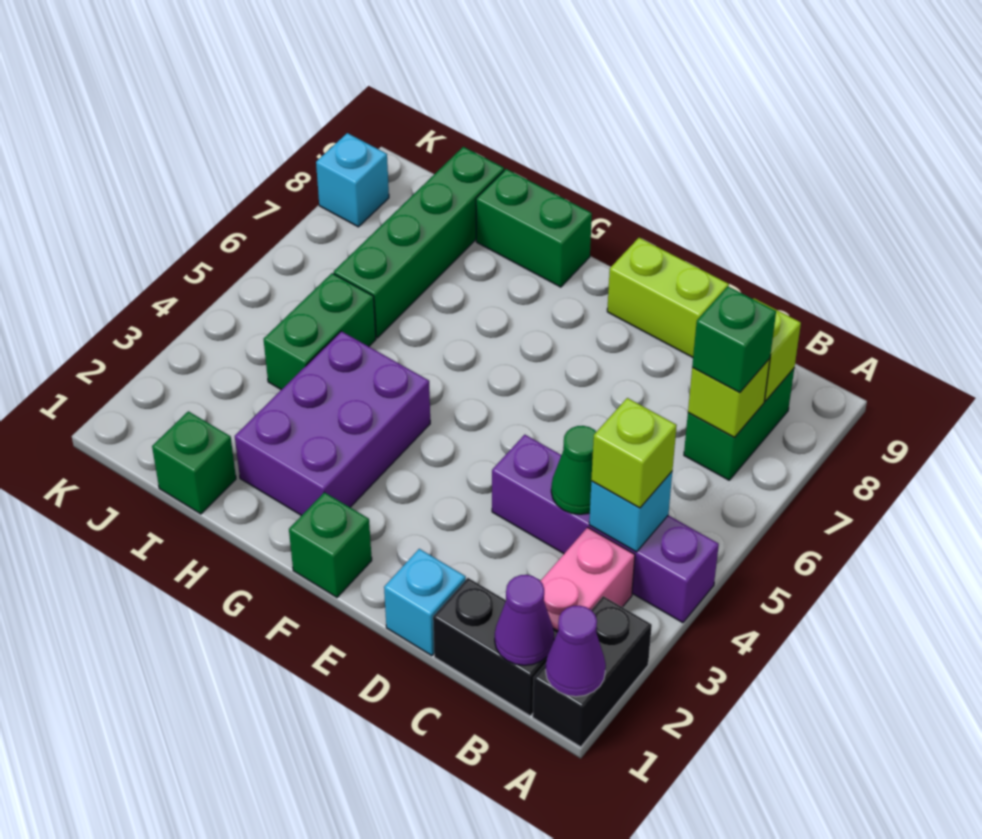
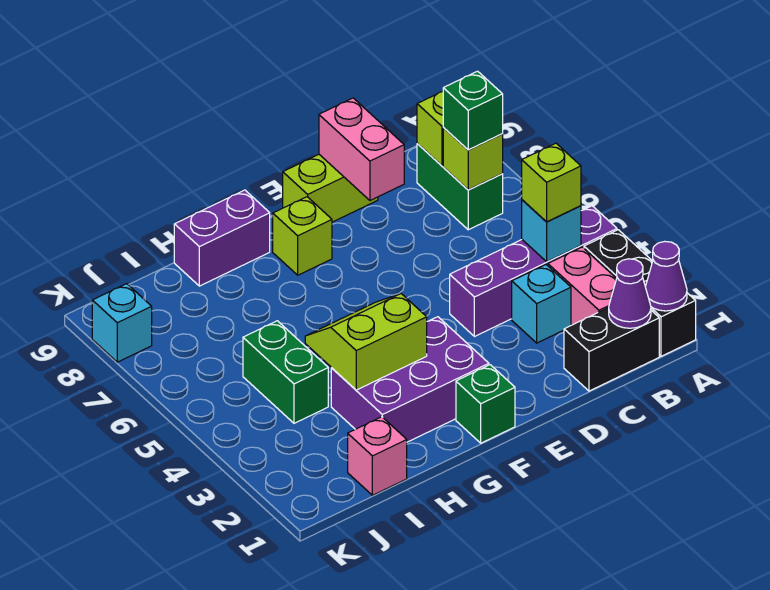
black 1x2 brick [533,596,652,747] -> black 1x3 brick [584,230,696,356]
green 1x1 cone [551,426,596,514] -> none
cyan 1x1 brick [384,549,466,656] -> cyan 1x1 brick moved to [512,265,571,343]
none -> pink 1x2 brick [319,98,404,200]
none -> lime 1x1 brick [273,197,332,275]
purple 2x3 brick [235,331,430,516] -> purple 2x3 brick turned to [331,317,489,442]
none -> lime 2x2 slope [305,294,427,390]
green 1x2 brick [476,169,592,287] -> purple 1x2 brick [174,190,270,286]
green 1x1 brick [152,411,236,514] -> pink 1x1 brick [348,417,407,495]
green 1x4 brick [334,147,504,338] -> none

